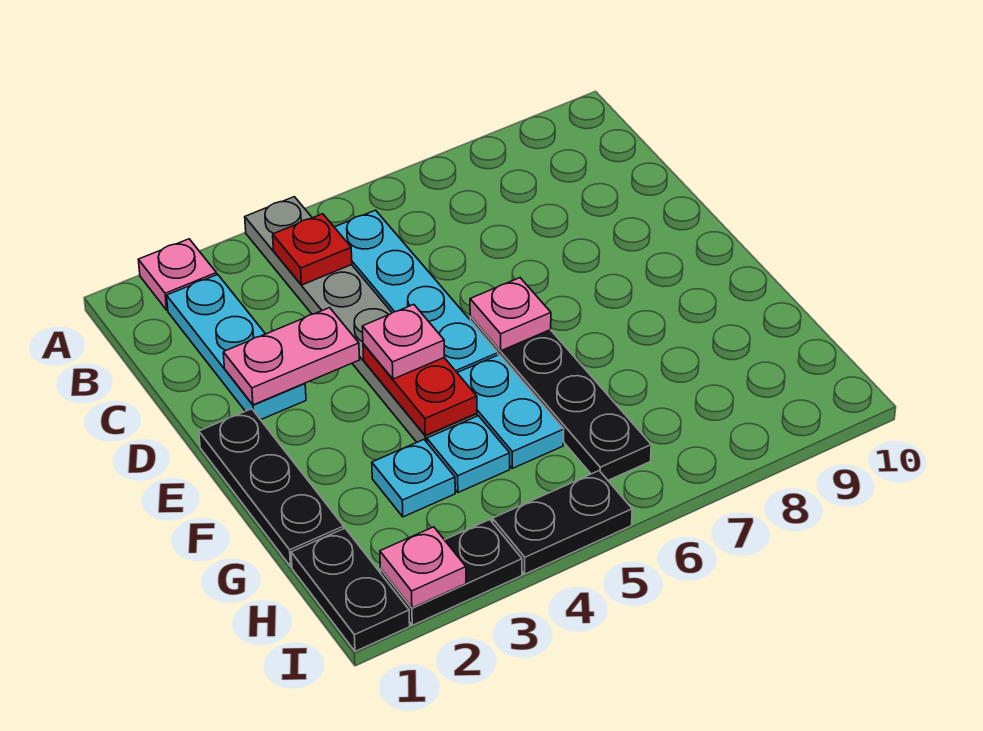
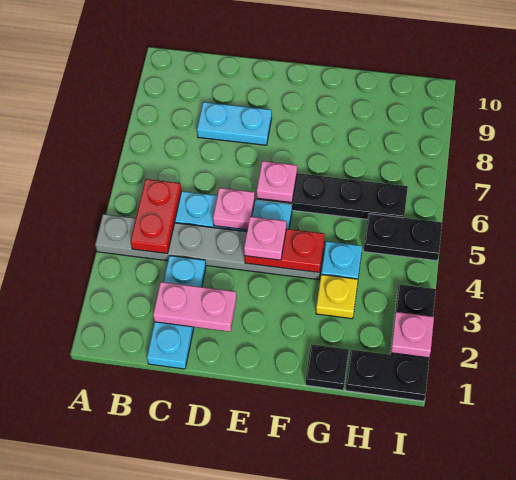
pink 1x1 plate [138,239,217,310] -> pink 1x1 plate moved to [213,188,255,230]
cyan 1x3 plate [167,274,306,420] -> cyan 1x3 plate turned to [147,256,206,369]
red 1x1 plate [273,214,352,285] -> red 1x2 plate [131,179,181,254]
pink 1x2 plate [223,308,360,405] -> pink 1x2 plate turned to [153,282,237,332]
black 1x3 plate [199,409,344,566] -> black 1x1 plate [306,344,349,390]
cyan 1x2 plate [457,355,564,468] -> cyan 1x2 plate moved to [197,102,272,145]
cyan 1x1 plate [372,440,455,517] -> yellow 1x1 plate [316,275,358,319]
black 1x2 plate [493,471,632,574] -> black 1x2 plate turned to [364,214,442,261]

